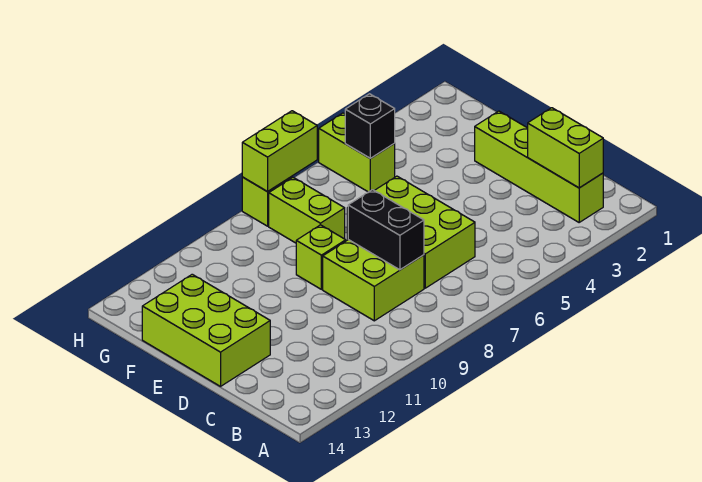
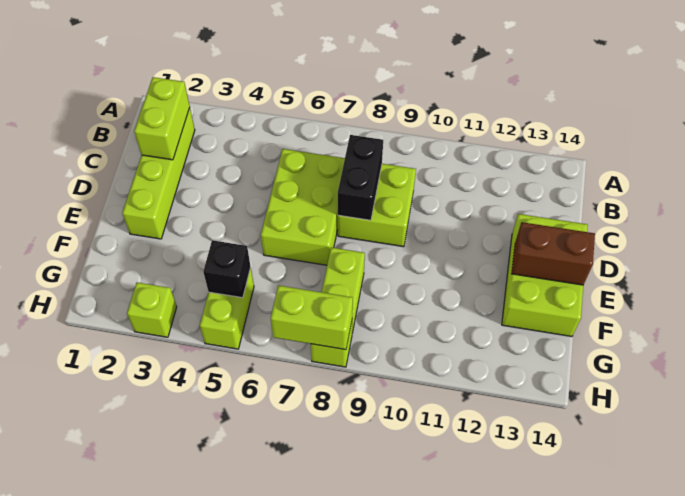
lime 1x1 brick [296,225,346,289] -> lime 1x1 brick moved to [127,282,177,337]
none -> brown 1x2 brick [512,222,595,285]

